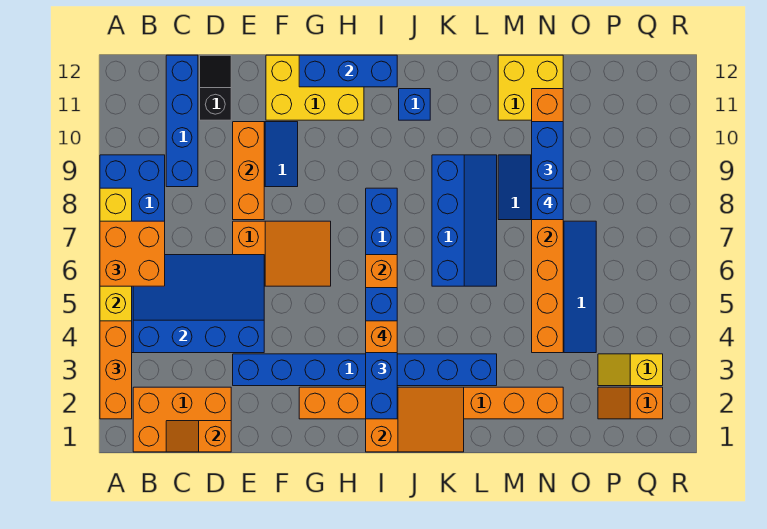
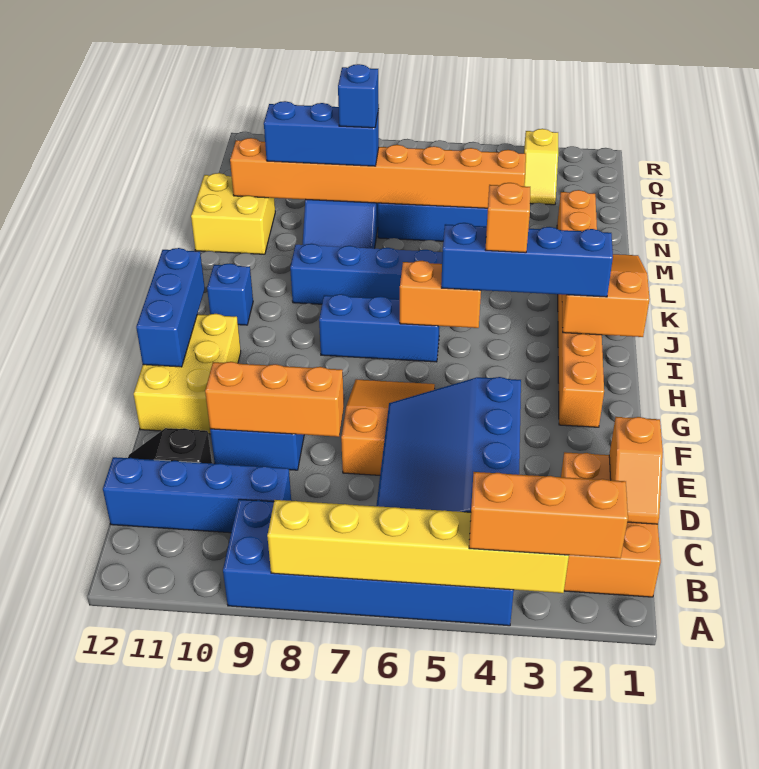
orange 2x2 brick [100,221,165,286] -> none
blue 1x8 brick [233,354,497,386] -> none
orange 1x2 slope [598,387,663,419] -> none

